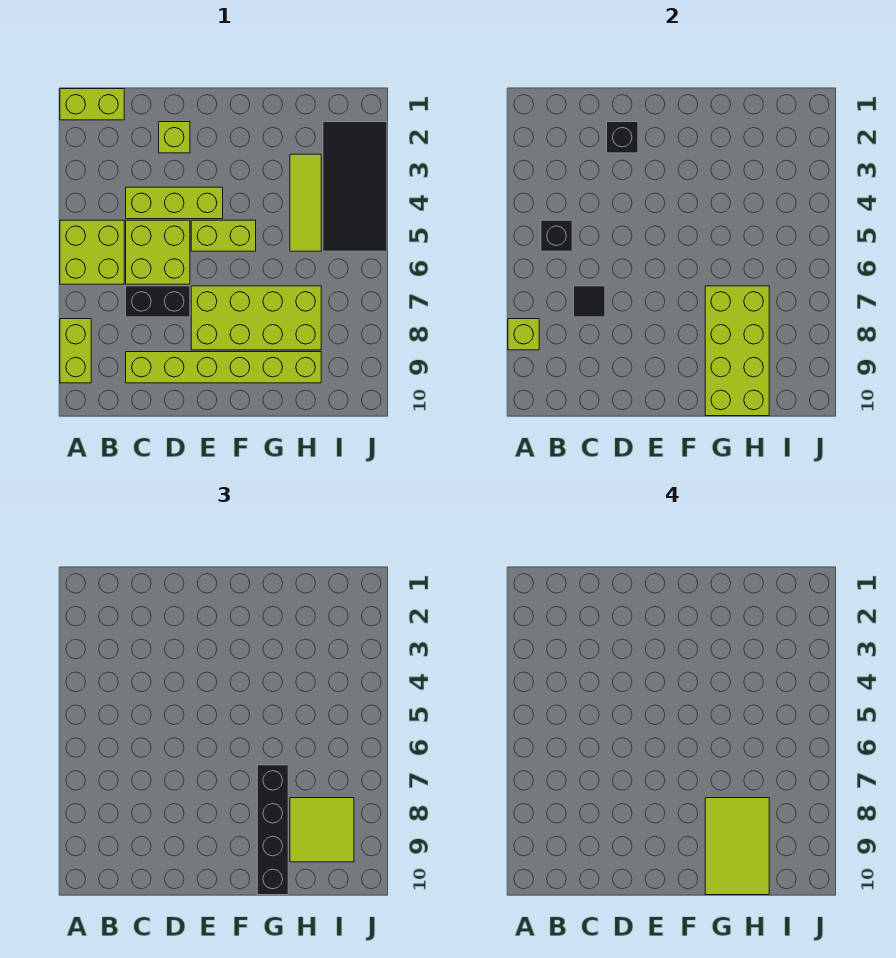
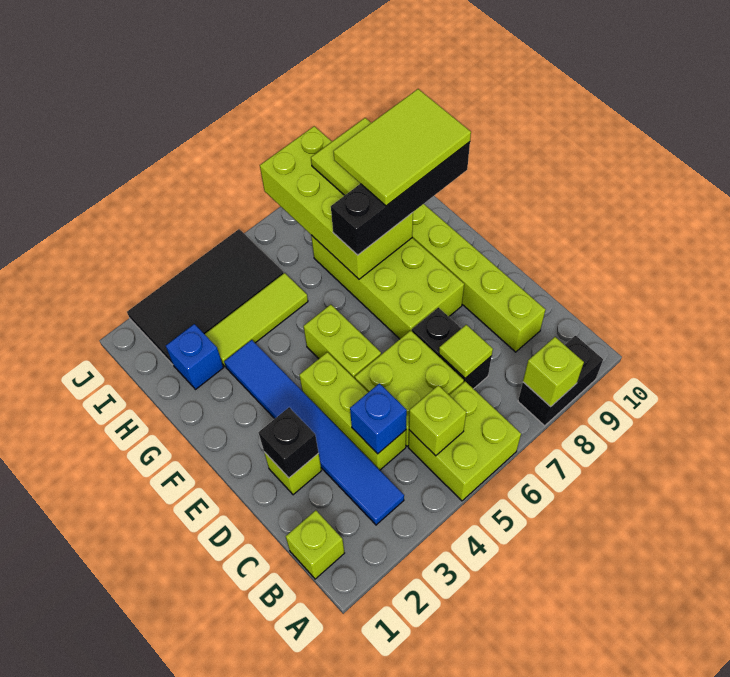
lime 1x2 brick [60,89,124,120] -> lime 1x1 brick [286,510,344,579]
lime 1x2 brick [60,319,91,383] -> black 1x2 brick [518,336,603,426]
none -> blue 1x6 tile [224,340,404,525]
black 1x1 brick [541,220,572,251] -> lime 1x1 brick [409,385,466,456]
none -> blue 1x1 brick [350,383,407,454]
black 1x1 tile [574,286,605,317] -> lime 1x1 tile [439,325,493,378]
lime 2x4 brick [705,286,769,416] -> lime 2x4 brick turned to [260,126,413,279]
none -> blue 1x1 brick [166,324,223,389]

